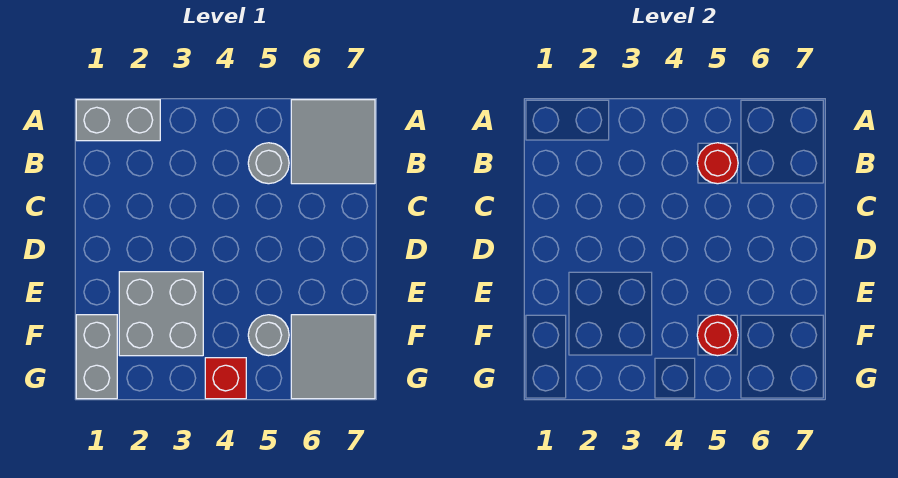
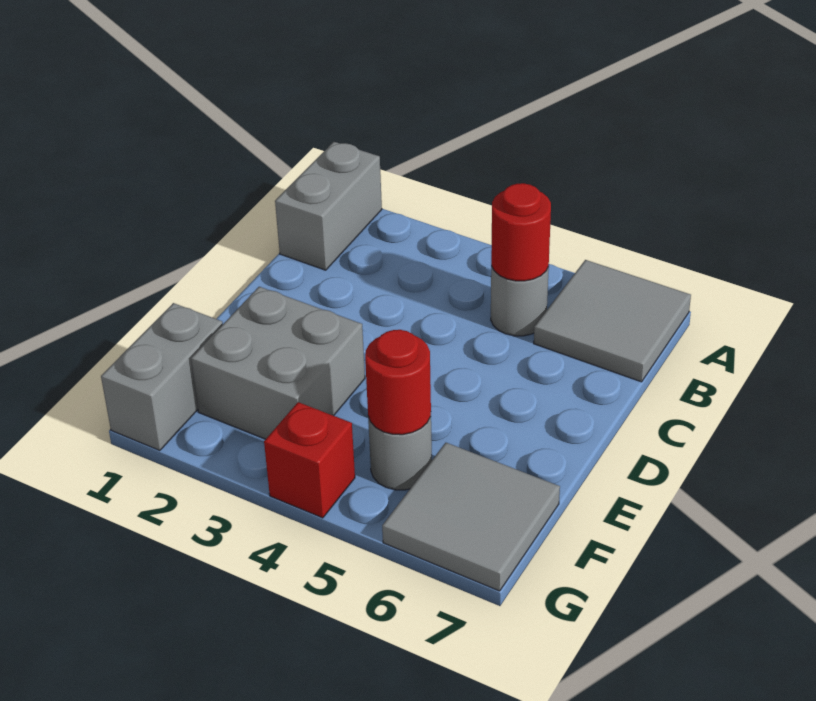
grey 1x2 brick [76,100,160,141] -> grey 1x2 brick turned to [275,142,382,270]

